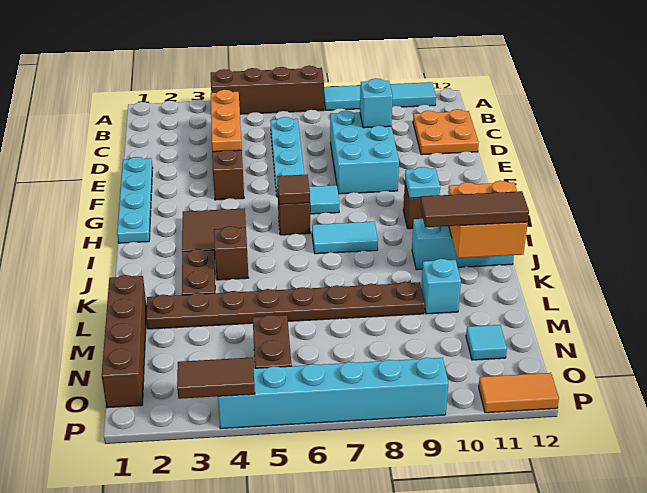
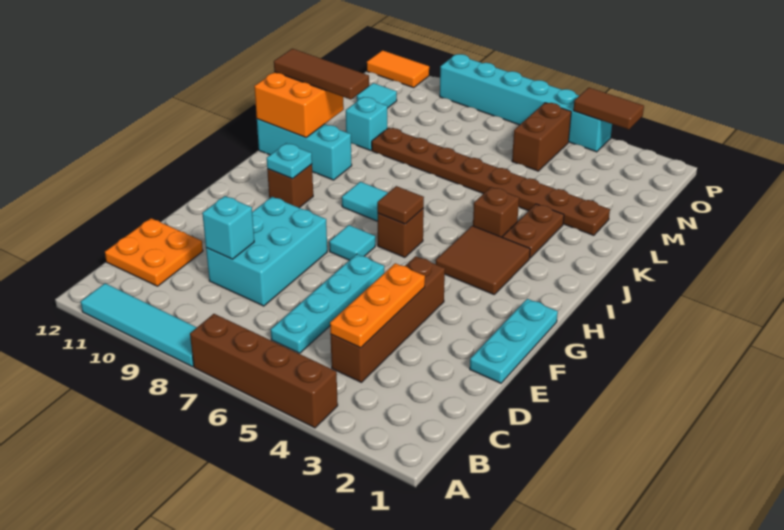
cyan 1x4 plate [117,157,153,243] -> cyan 1x3 plate [470,299,558,383]
brown 1x4 brick [102,275,147,408] -> none

